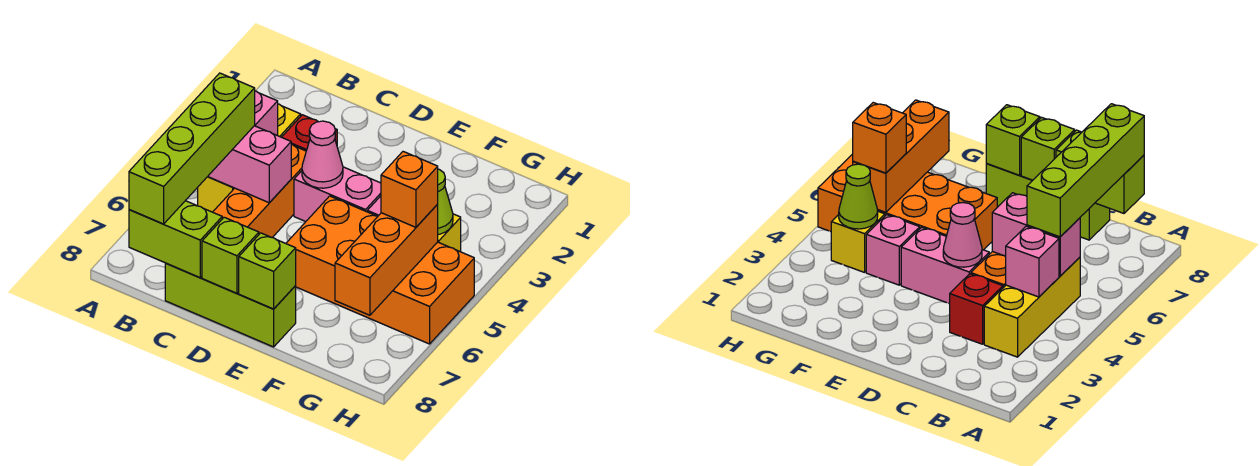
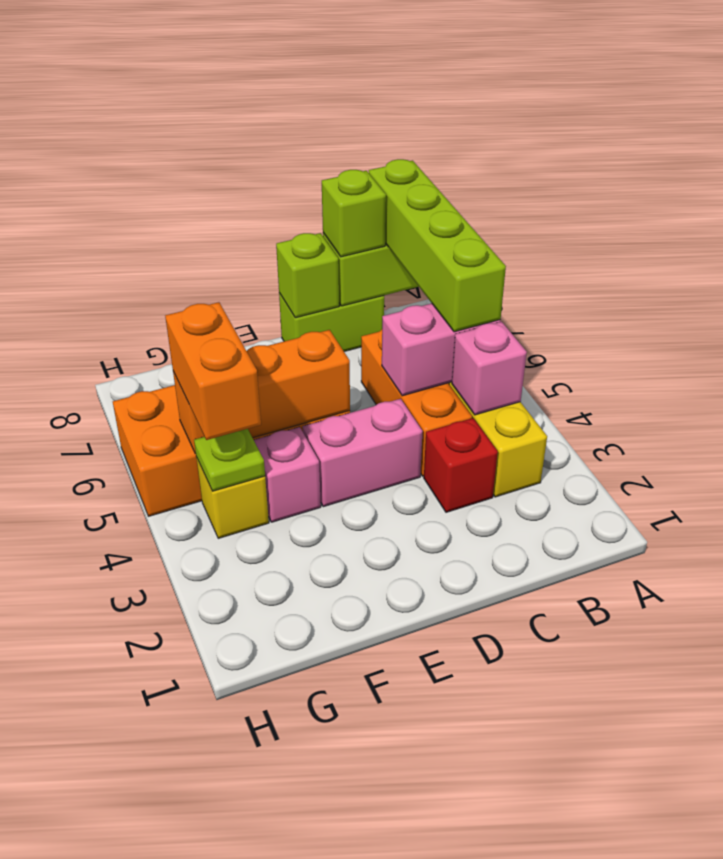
lime 1x3 brick [165,263,296,347] -> lime 1x2 brick [279,293,384,352]
pink 1x1 cone [302,121,343,188] -> none
lime 1x1 brick [239,233,296,309] -> lime 1x1 brick moved to [322,170,386,257]
lime 1x1 cone [438,169,453,235] -> lime 1x1 plate [194,429,265,491]
orange 1x3 brick [335,204,438,315] -> orange 1x3 brick turned to [173,330,350,453]
orange 1x1 brick [381,152,438,227] -> orange 1x2 brick [165,302,261,440]

